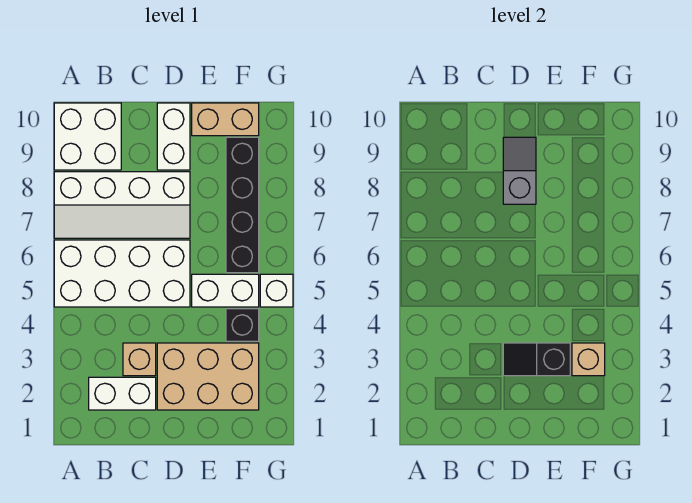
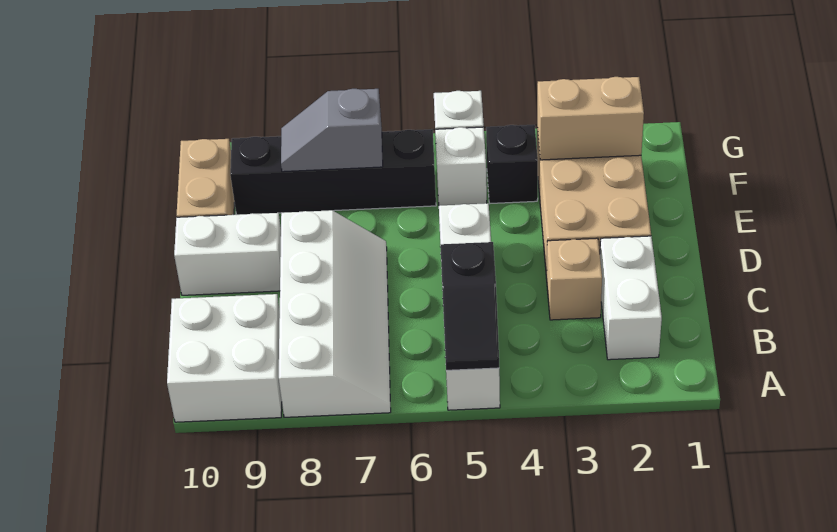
white 2x4 brick [54,240,190,307] -> white 1x4 brick [439,203,500,410]
black 1x2 slope [503,343,570,376] -> black 1x2 slope moved to [440,242,499,370]
grey 1x2 slope [503,137,536,204] -> grey 1x2 slope moved to [281,89,383,172]
white 1x2 brick [192,274,259,307] -> white 1x1 brick [435,127,487,206]
tan 1x1 brick [572,343,605,376] -> tan 1x2 brick [537,77,644,160]

